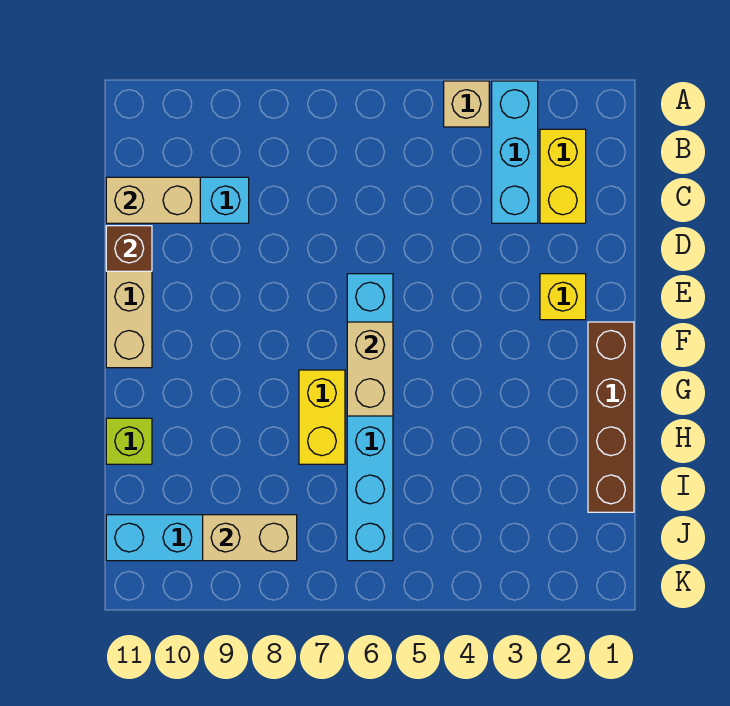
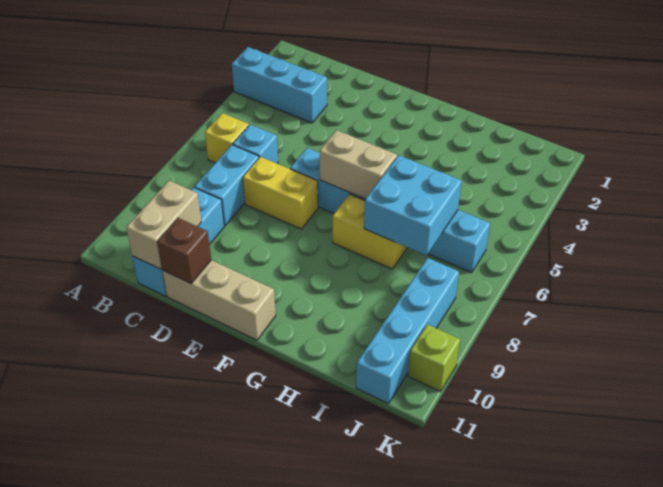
tan 1x1 brick [444,81,489,127] -> none
yellow 1x2 brick [540,129,586,223] -> yellow 1x2 brick moved to [243,157,318,229]
none -> cyan 1x1 brick [233,125,278,164]
none -> cyan 1x2 brick [195,145,259,226]
yellow 1x1 brick [540,274,586,320] -> yellow 1x1 brick moved to [205,113,249,163]
brown 1x4 brick [588,322,634,512] -> none
none -> cyan 2x2 brick [364,155,462,255]
lime 1x1 brick [106,418,152,464] -> lime 1x1 brick moved to [408,324,460,391]
tan 1x2 brick [203,515,297,561] -> none

